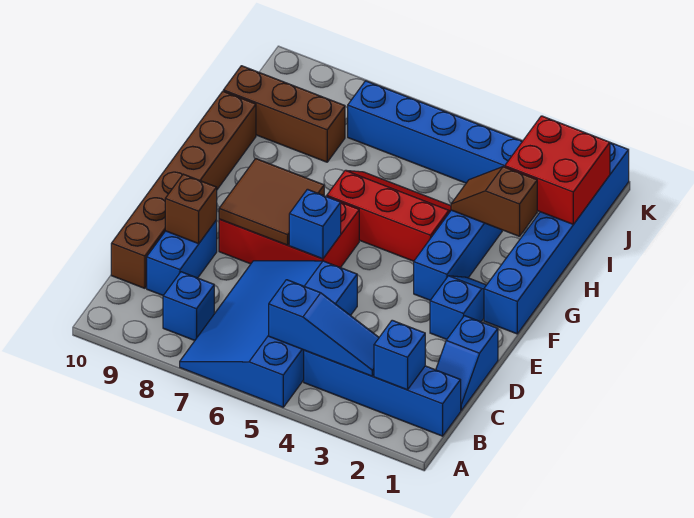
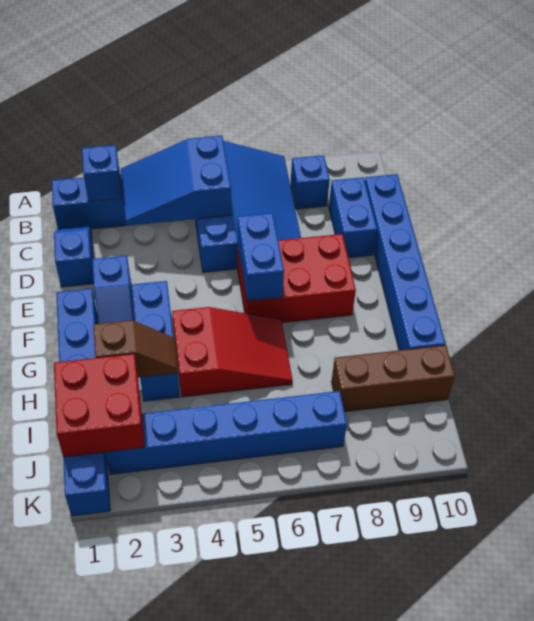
blue 1x3 slope [269,280,379,376] -> blue 2x3 slope [121,136,231,226]
brown 1x6 brick [111,91,256,288] -> blue 1x6 brick [365,174,446,350]
brown 1x1 brick [165,174,217,244] -> none
blue 1x1 brick [289,189,341,259] -> blue 1x2 brick [238,213,284,301]
brown 2x2 tile [219,159,324,245] -> none
red 2x3 slope [327,170,451,261] -> red 2x3 slope turned to [172,307,293,397]

